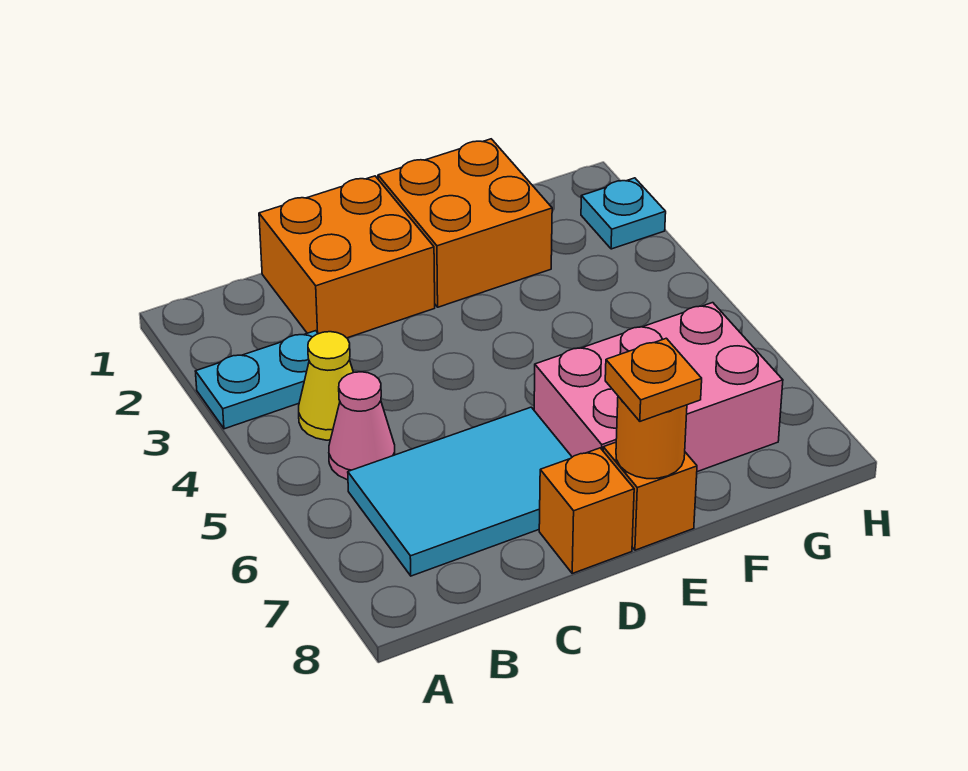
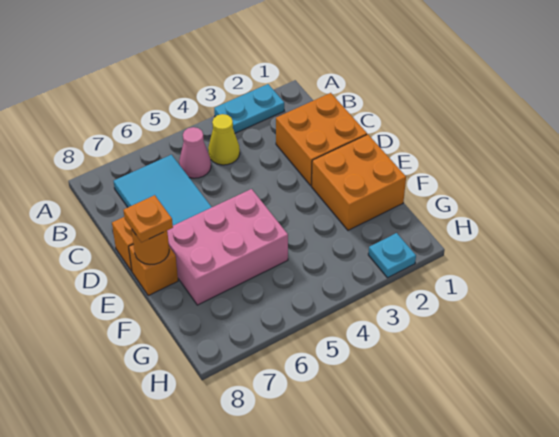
cyan 1x2 plate [195,331,318,429] -> cyan 1x2 plate turned to [214,84,284,133]
pink 2x3 brick [534,303,783,472] -> pink 2x3 brick turned to [167,189,288,305]

